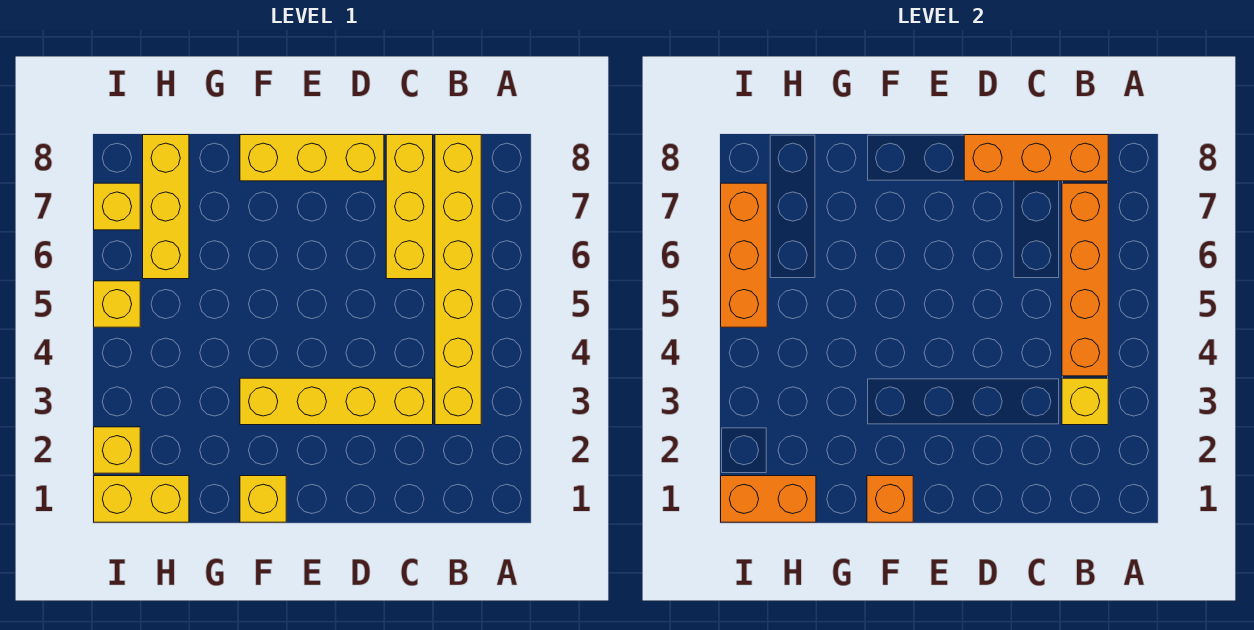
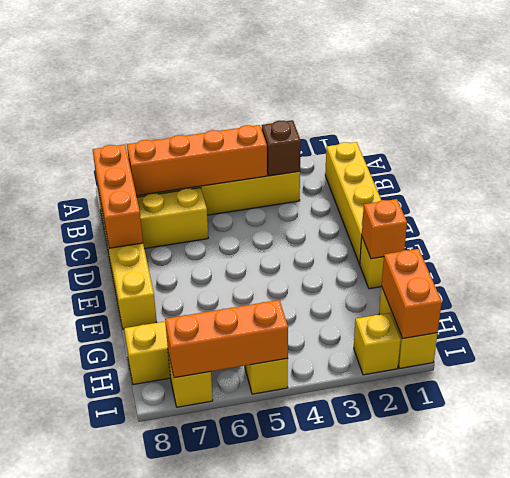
yellow 1x1 brick [1062,378,1108,425] -> brown 1x1 brick [262,120,301,176]
yellow 1x4 brick [240,378,433,425] -> yellow 1x4 brick moved to [325,142,381,264]

